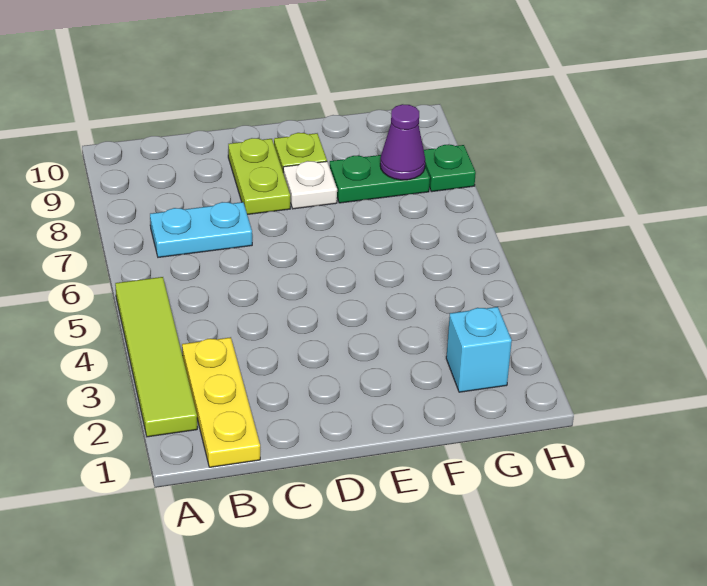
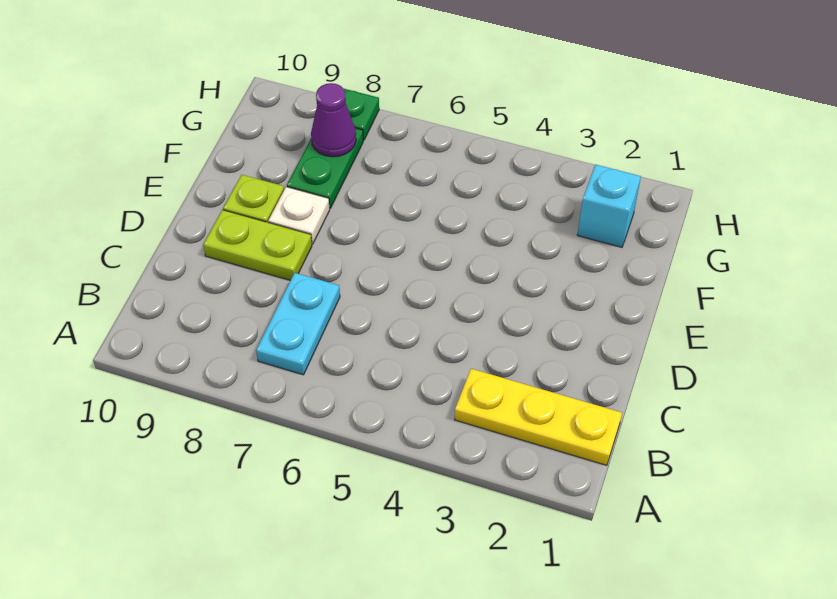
lime 1x4 tile [115,277,197,437] -> none

